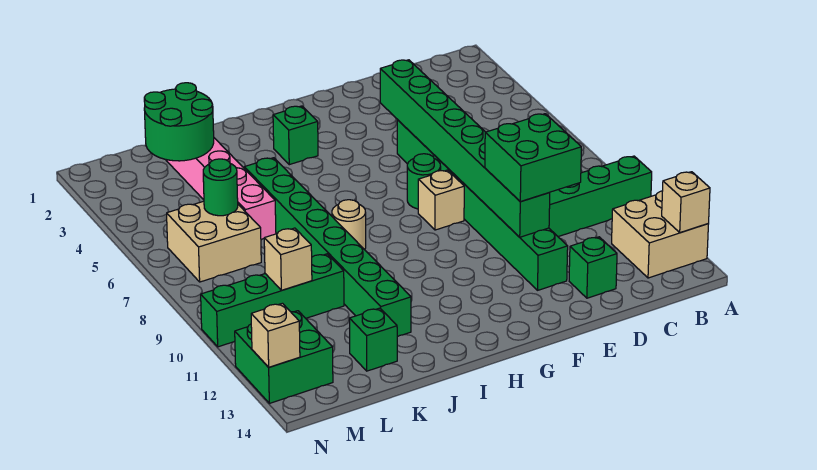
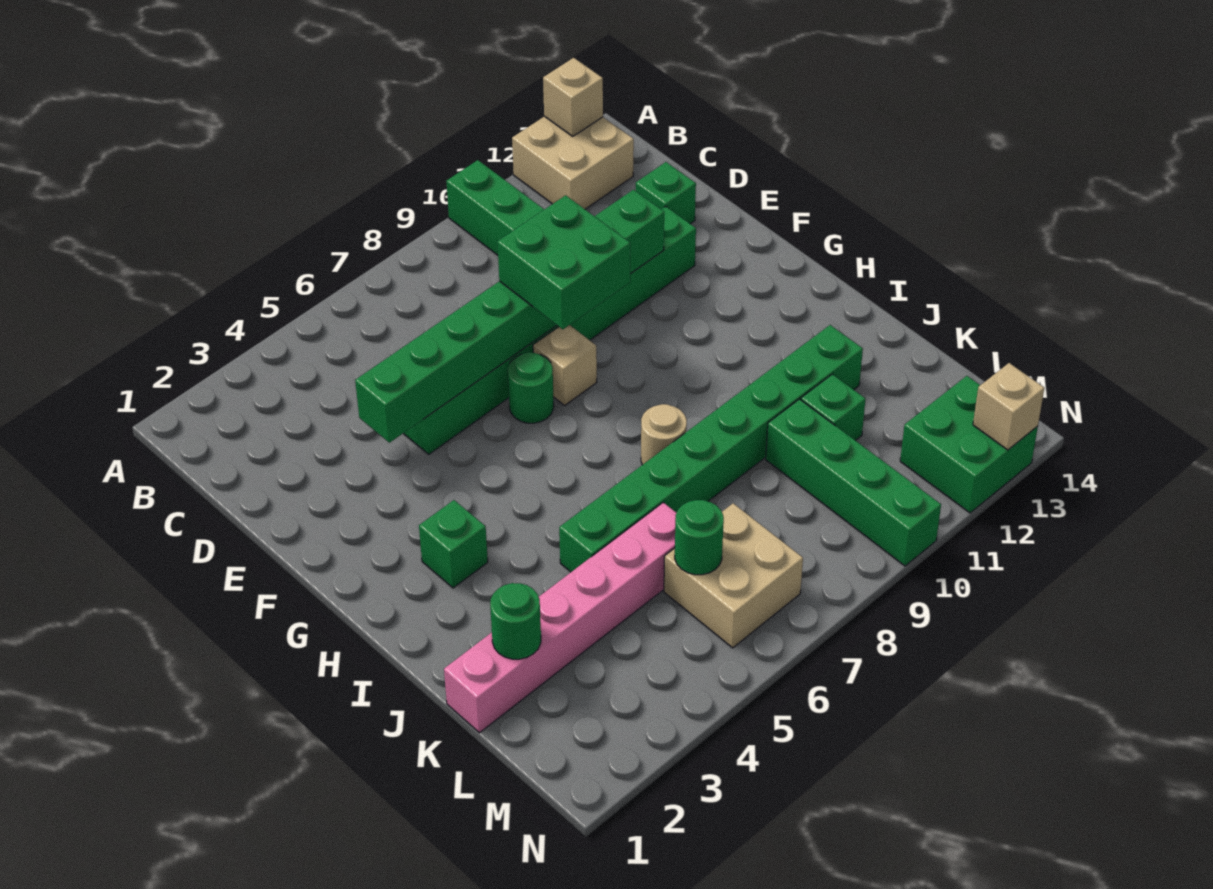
green 2x2 brick [485,114,581,202] -> green 2x2 brick moved to [497,195,630,329]
green 2x2 round brick [144,83,214,161] -> green 1x1 round brick [490,583,541,659]
green 1x1 brick [349,308,397,371] -> green 1x1 brick moved to [801,374,866,440]
tan 1x1 brick [264,228,312,290] -> none

